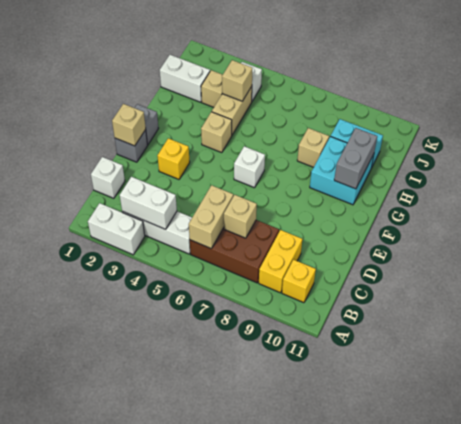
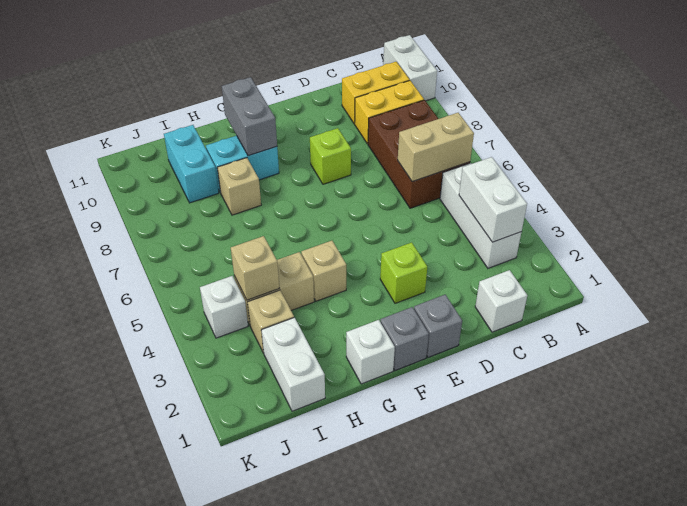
white 1x2 brick [88,203,145,255] -> white 1x2 brick moved to [383,35,437,101]
yellow 1x1 brick [282,260,316,303] -> yellow 1x2 brick [342,62,410,124]
tan 1x1 brick [224,195,257,238] -> none
tan 1x1 brick [112,104,146,146] -> none
yellow 1x1 brick [157,138,190,179] -> lime 1x1 brick [380,242,427,303]
none -> lime 1x1 brick [310,128,351,184]
white 1x1 brick [234,146,265,188] -> white 1x1 brick moved to [346,320,395,384]
cyan 2x2 brick [310,136,374,205] -> cyan 1x2 brick [206,136,279,192]
grey 1x2 brick [334,128,377,189] -> grey 1x2 brick turned to [222,77,277,156]

